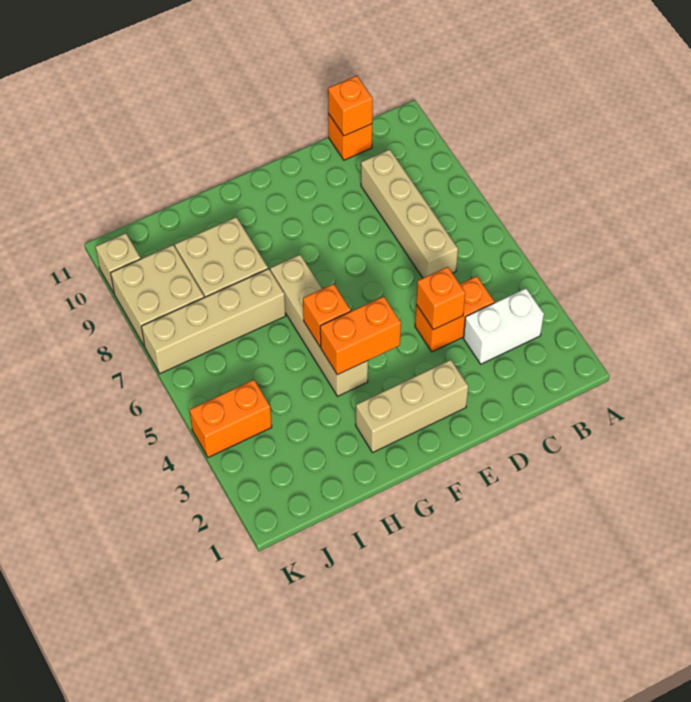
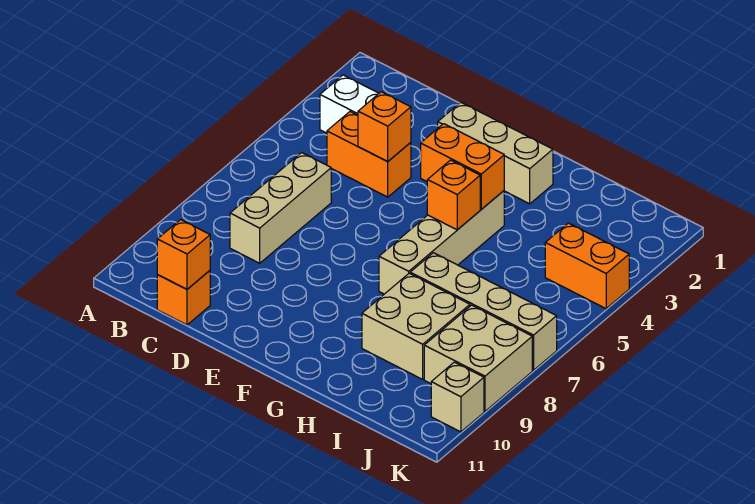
tan 1x4 brick [361,149,458,278] -> tan 1x3 brick [230,153,331,263]

